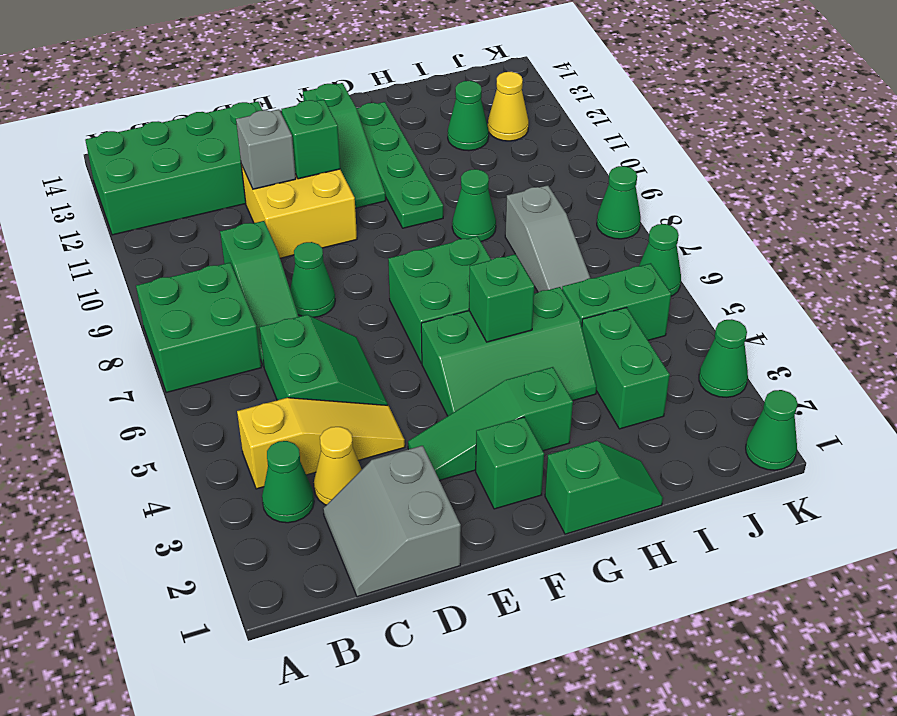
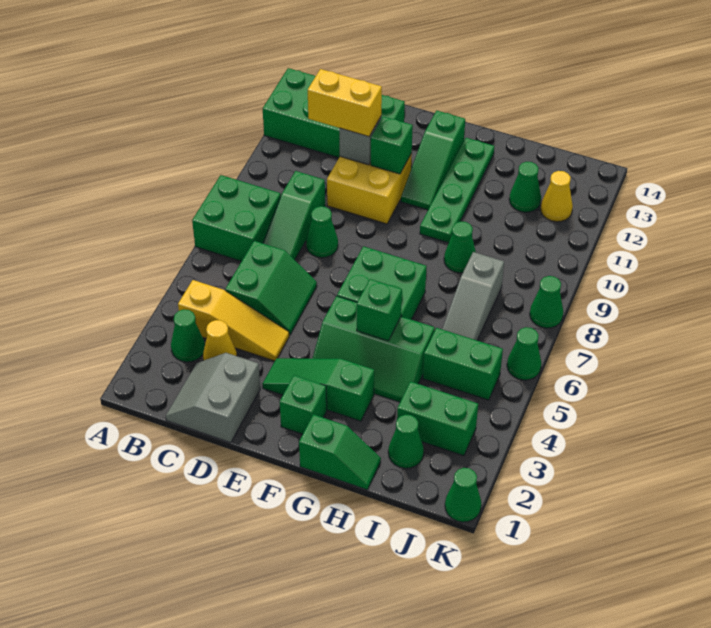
none -> yellow 1x2 brick [308,69,382,137]
green 1x2 brick [582,307,670,429] -> green 1x2 brick turned to [397,382,478,456]
green 1x1 cone [699,319,748,397] -> green 1x1 cone moved to [388,415,424,468]

